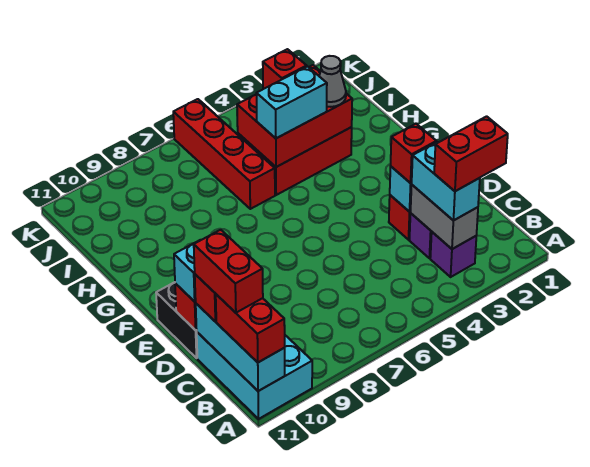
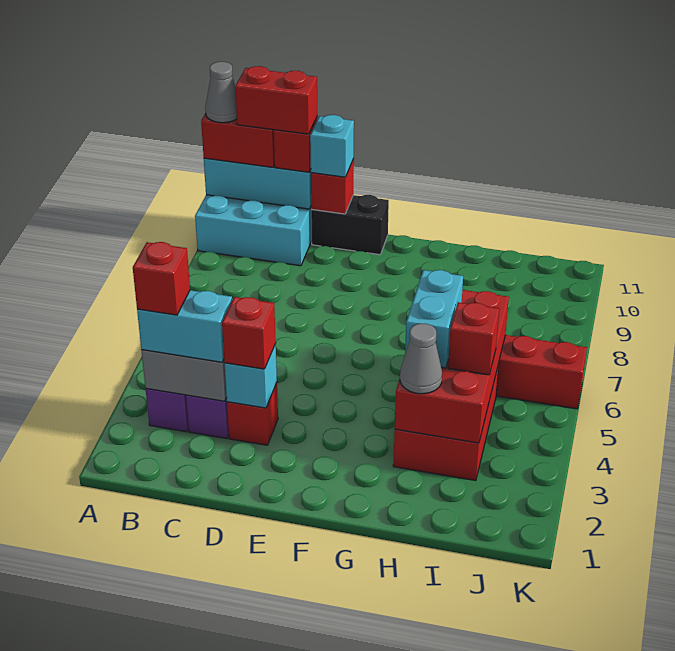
none -> grey 1x1 cone [205,62,237,123]
red 1x2 brick [434,116,508,191] -> red 1x1 brick [133,242,190,315]
red 2x3 brick [237,65,352,167] -> red 2x4 brick [395,290,509,443]

